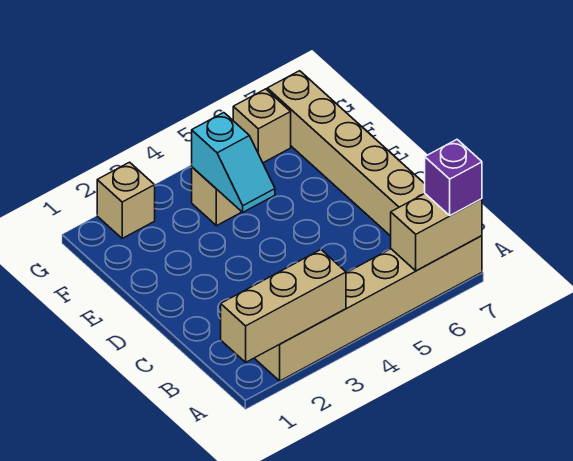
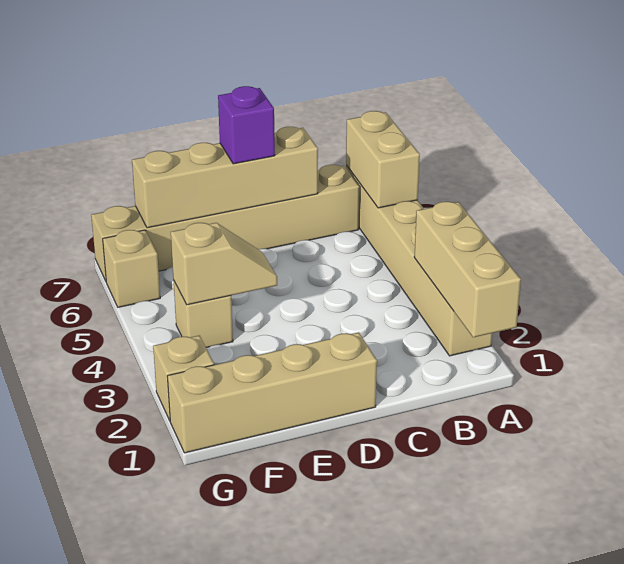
purple 1x1 brick [425,140,482,216] -> purple 1x1 brick moved to [218,86,275,164]
none -> tan 1x4 brick [132,127,318,228]
none -> tan 1x4 brick [167,332,377,453]
cyan 1x2 slope [192,113,275,212] -> tan 1x2 slope [171,223,277,305]

